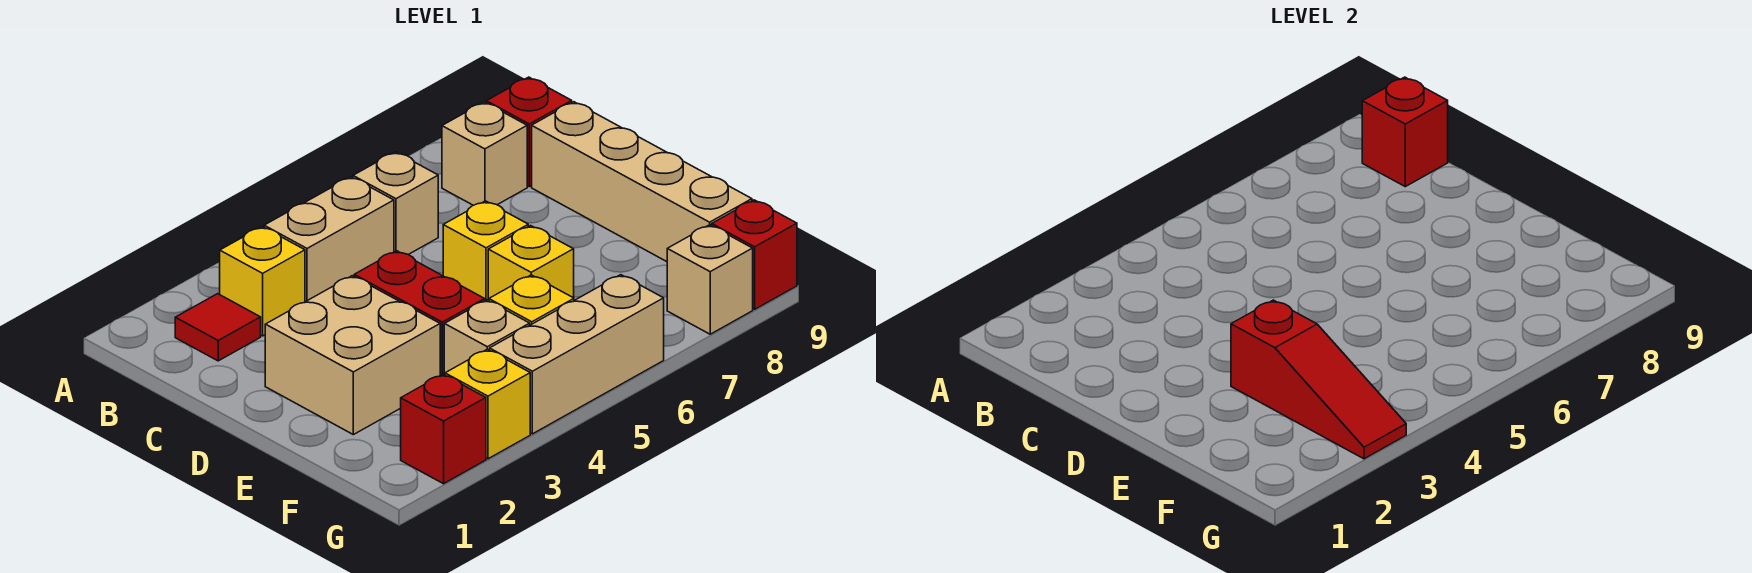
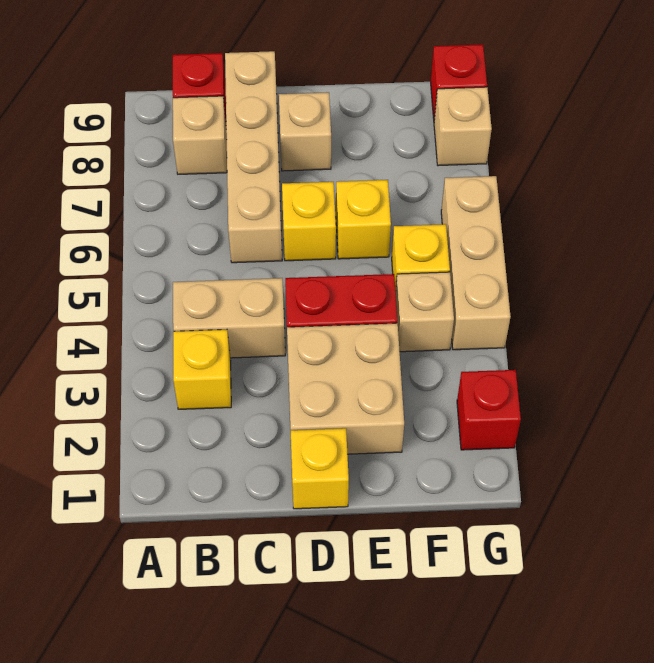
red 1x1 tile [175,294,261,361] -> none
tan 1x2 brick [264,177,394,302] -> tan 1x2 brick turned to [173,278,285,358]
tan 1x1 brick [353,152,438,255] -> tan 1x1 brick moved to [279,92,331,171]
red 1x1 brick [1362,77,1448,187] -> none
tan 1x4 brick [532,102,752,262] -> tan 1x4 brick turned to [225,51,282,263]
red 1x3 slope [1231,300,1406,459] -> none
yellow 1x1 brick [445,349,530,459] -> yellow 1x1 brick moved to [291,428,349,509]

